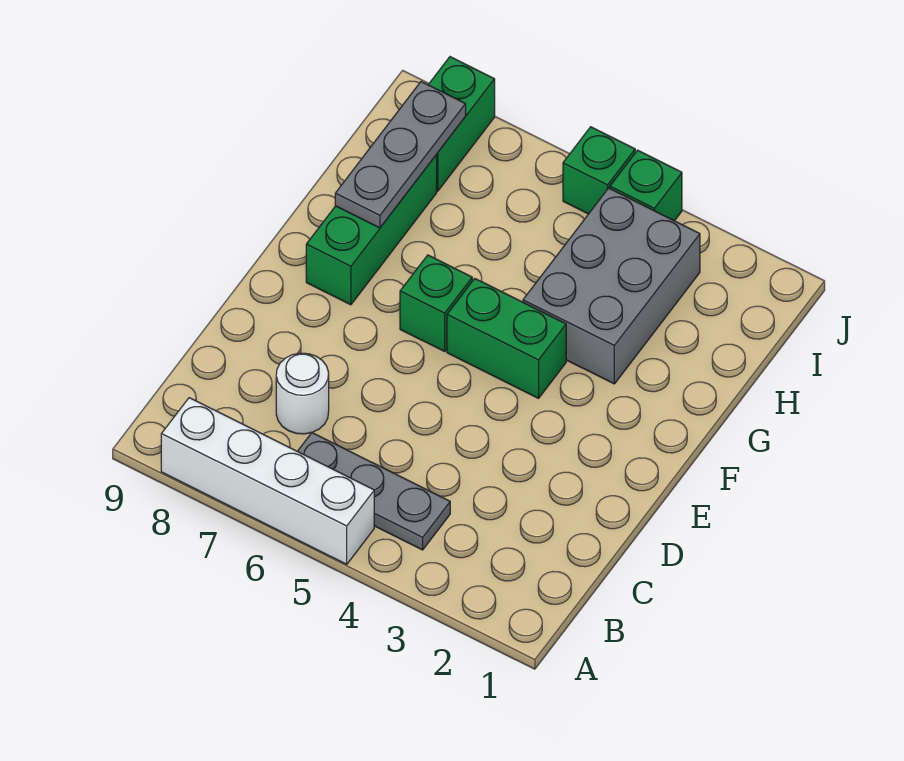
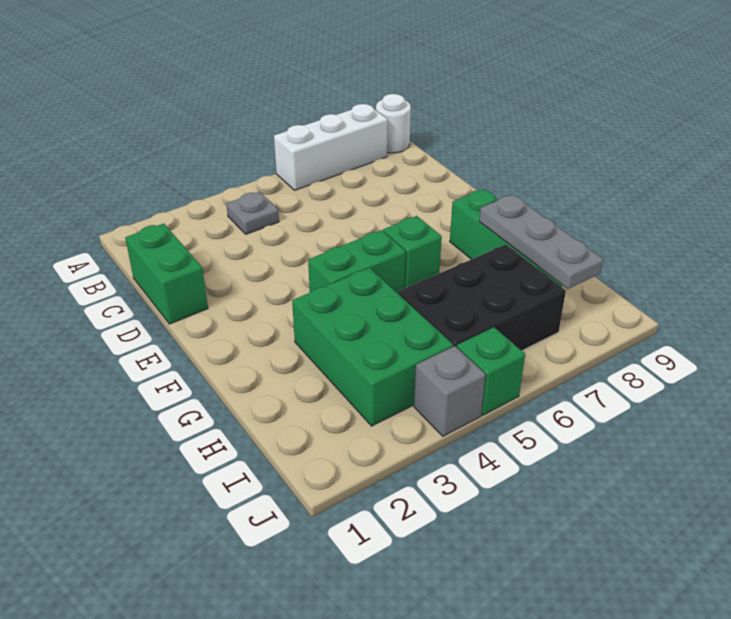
white 1x4 brick [161,398,374,564] -> white 1x3 brick [274,104,388,190]
grey 1x3 plate [297,433,450,550] -> grey 1x1 plate [226,192,279,234]
white 1x1 round brick [276,353,329,434] -> white 1x1 round brick moved to [376,94,411,153]
grey 2x3 brick [523,188,700,384] -> green 2x3 brick [292,268,453,426]
none -> black 2x3 brick [398,244,566,351]
green 1x2 brick [428,57,495,191] -> green 1x2 brick moved to [125,224,208,324]
green 1x1 brick [610,150,682,221] -> grey 1x1 brick [414,346,486,436]

